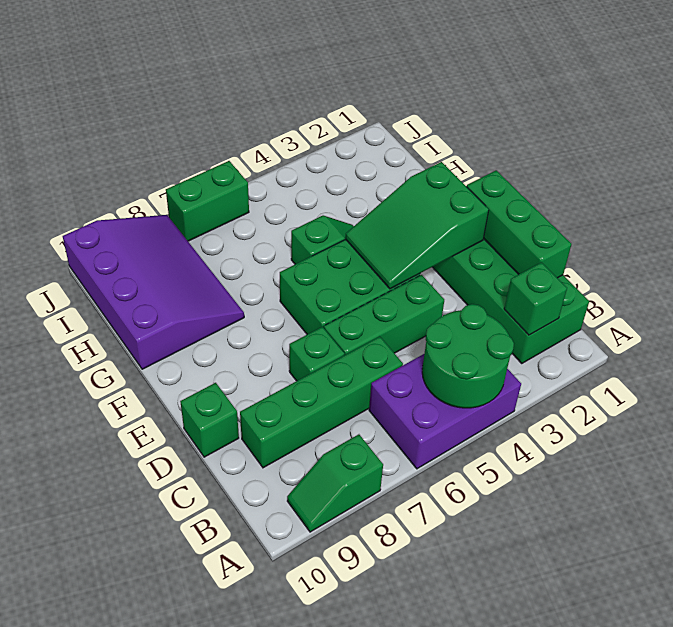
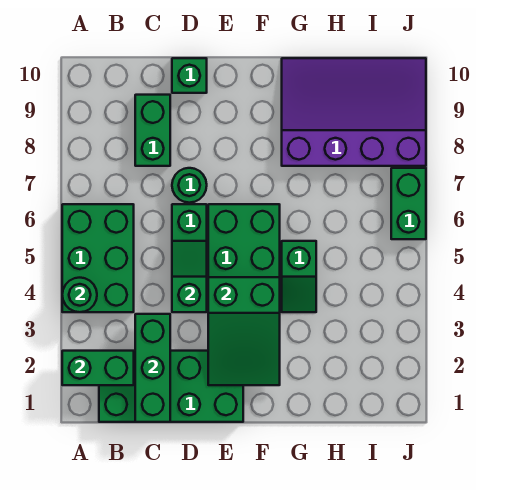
purple 2x3 brick [369,354,521,469] -> green 2x3 brick [62,204,134,312]
green 2x2 round brick [422,304,514,408] -> green 1x1 round brick [62,278,97,312]
green 1x2 slope [287,434,383,532] -> green 1x2 slope moved to [172,241,207,312]
green 1x1 brick [504,262,567,335] -> green 1x2 brick [62,351,134,385]
green 1x3 brick [467,170,572,278] -> green 1x3 brick turned to [135,314,170,422]
green 1x4 brick [240,337,403,468] -> green 1x2 brick [135,95,170,166]
green 1x1 brick [289,327,345,381] -> green 1x1 round brick [172,168,207,203]
green 2x3 slope [345,162,489,289] -> green 2x3 slope turned to [208,277,280,385]
purple 3x4 slope [63,215,244,369] -> purple 3x4 slope turned to [282,58,426,166]

